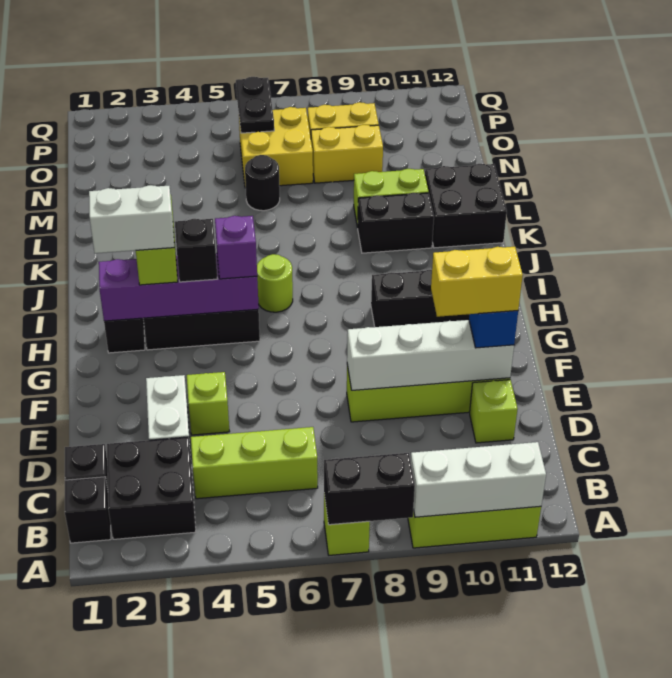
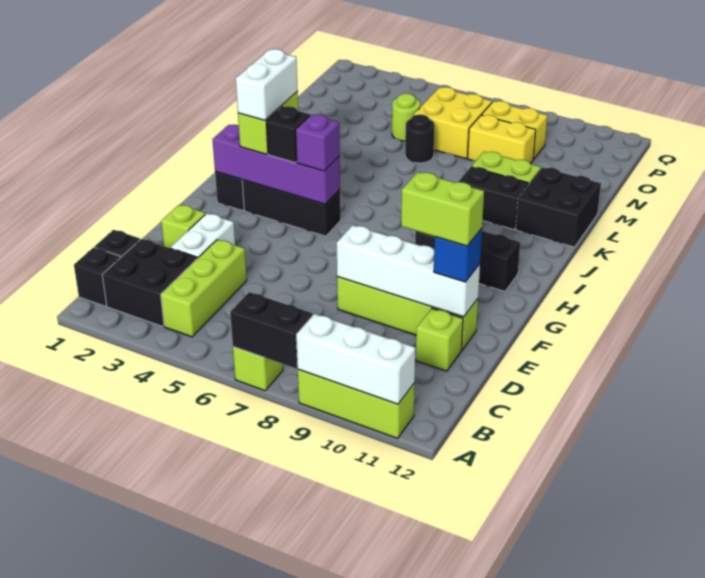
lime 1x3 brick [191,427,318,499] -> lime 1x3 brick turned to [161,240,247,337]
lime 1x1 brick [187,372,230,435] -> lime 1x1 brick moved to [161,205,205,248]
yellow 1x2 brick [431,247,523,317] -> lime 1x2 brick [401,172,484,246]
white 1x2 brick [89,185,174,253] -> white 1x2 brick turned to [236,49,298,120]
lime 1x1 round brick [257,254,293,312] -> lime 1x1 round brick moved to [392,94,420,141]
black 1x2 plate [236,77,274,133] -> none

